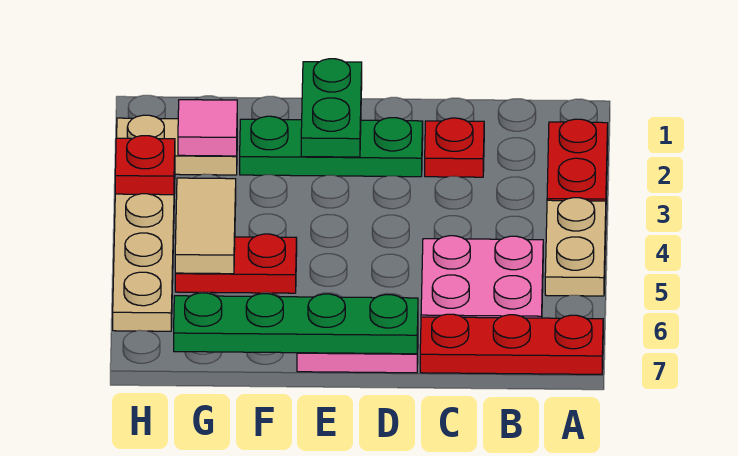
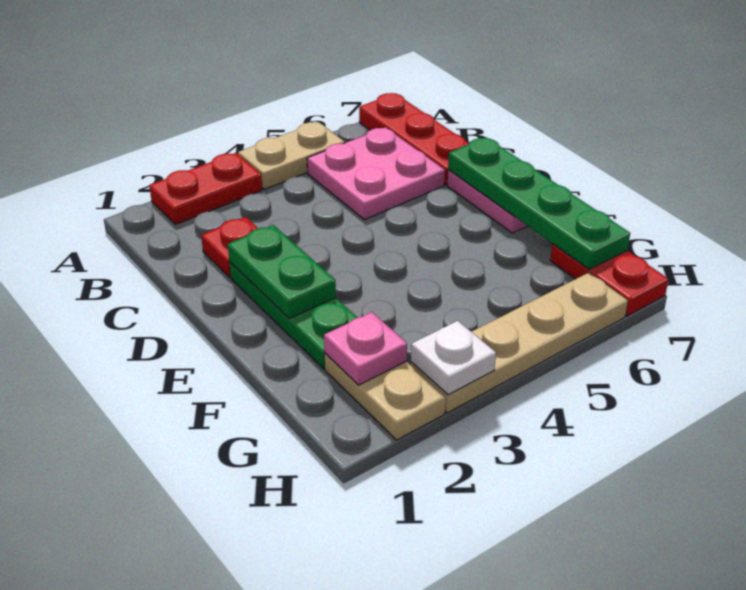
green 1x2 plate [301,59,362,157] -> green 1x2 plate turned to [228,225,336,319]
red 1x2 plate [175,234,297,293] -> red 1x2 plate moved to [550,244,669,316]
pink 1x1 tile [178,100,237,156] -> pink 1x1 plate [324,312,407,385]
tan 1x2 tile [175,178,236,274] -> none
red 1x1 plate [115,136,175,195] -> white 1x1 plate [411,321,496,395]

